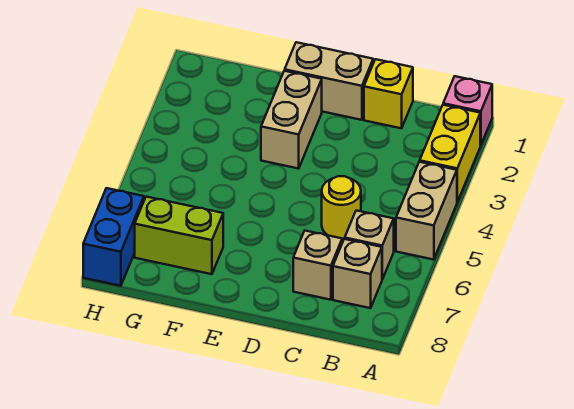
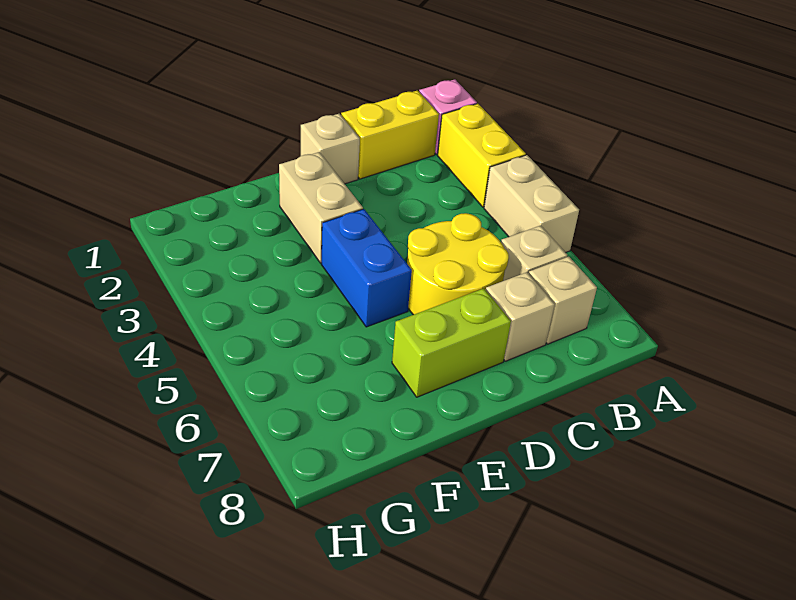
yellow 1x1 brick [364,59,413,128] -> yellow 1x2 brick [341,91,439,179]
yellow 1x1 round brick [322,176,361,239] -> yellow 2x2 round brick [407,213,509,315]
tan 1x2 brick [285,42,373,120] -> tan 1x1 brick [301,114,360,184]
lime 1x2 brick [135,197,223,274] -> lime 1x2 brick moved to [392,288,511,397]
blue 1x2 brick [83,188,144,286] -> blue 1x2 brick moved to [321,209,412,327]

